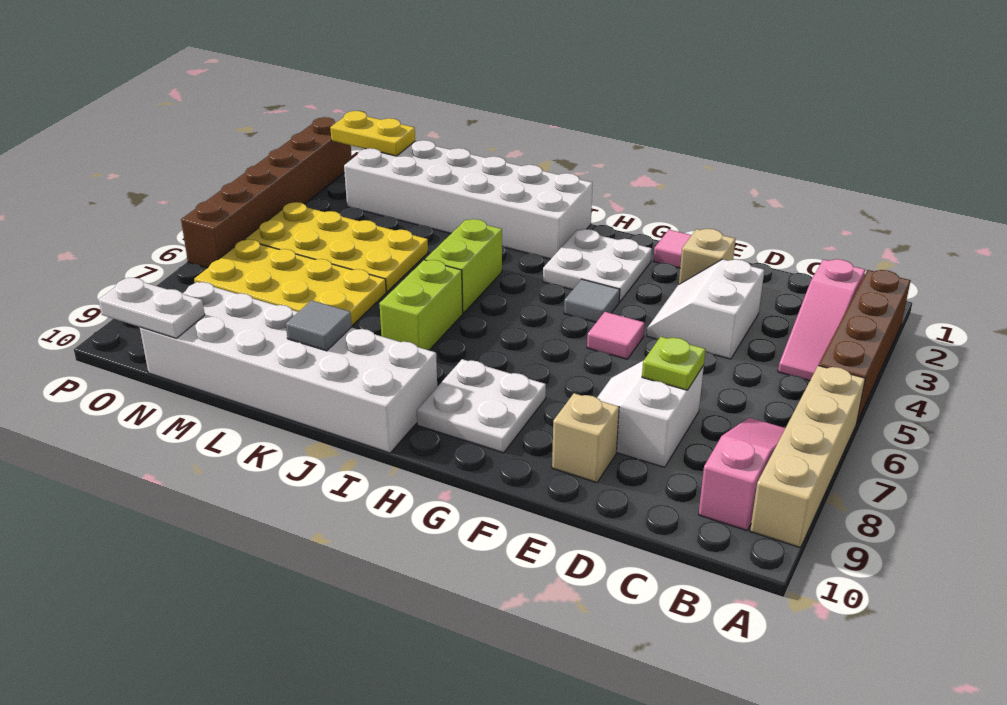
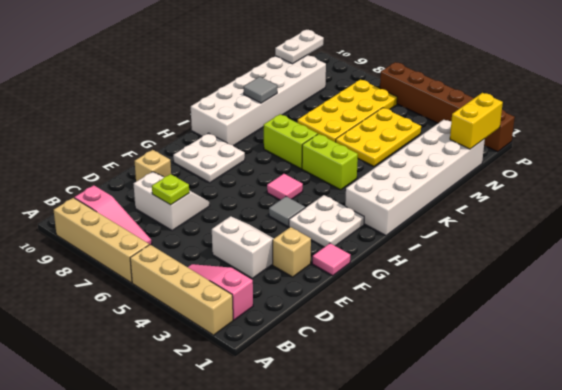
brown 1x4 brick [818,270,911,424] -> tan 1x4 brick [130,245,233,335]
pink 1x1 tile [587,312,645,359] -> pink 1x1 tile moved to [267,174,303,200]
yellow 2x4 plate [245,202,428,292] -> yellow 2x3 plate [336,108,421,166]
yellow 1x2 plate [330,111,415,156] -> yellow 1x2 brick [450,93,503,149]

